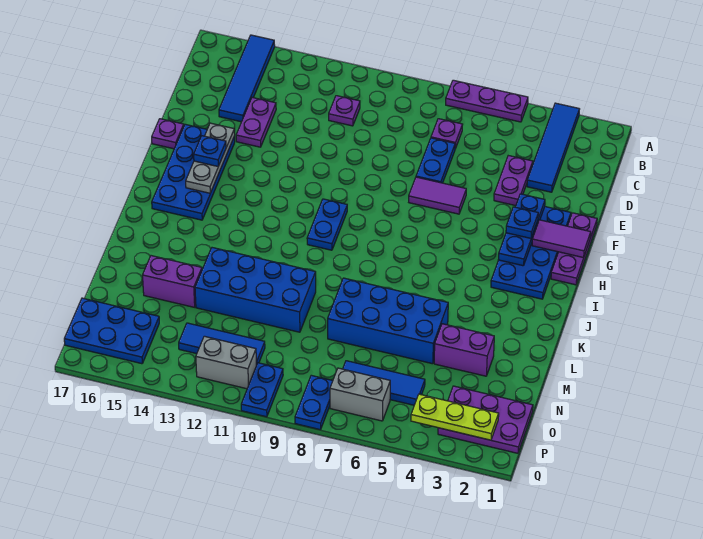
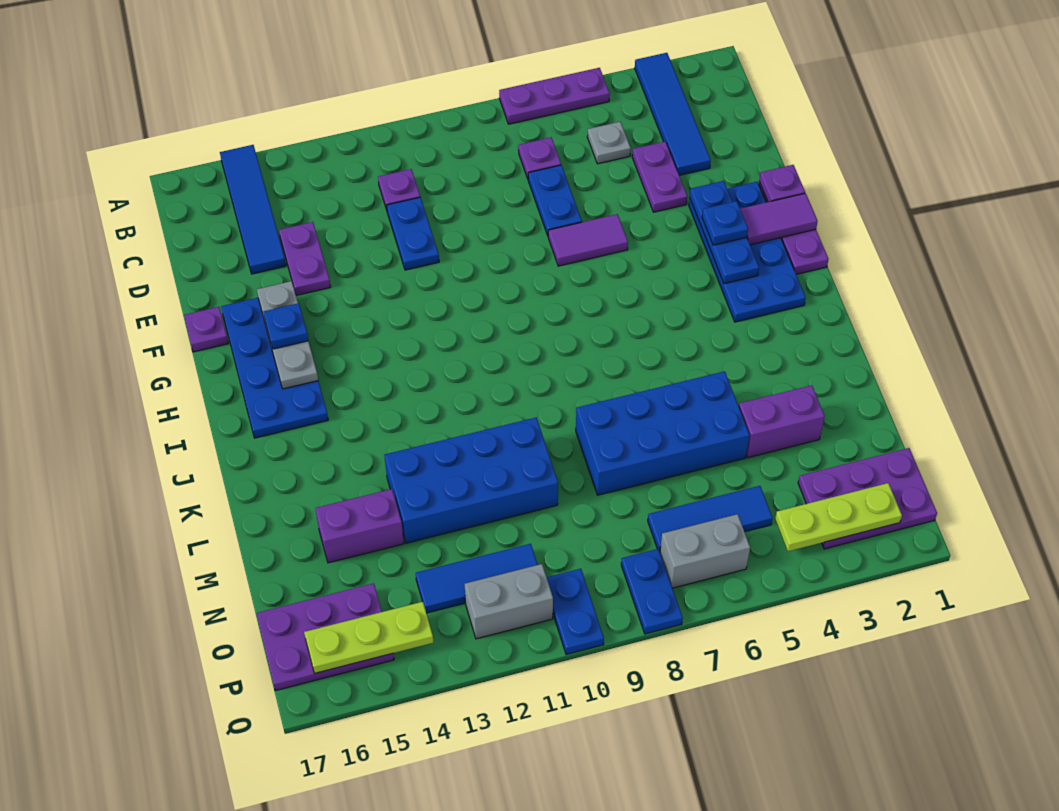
none -> grey 1x1 plate [587,122,631,164]
none -> purple 1x1 plate [759,165,805,202]
blue 1x2 plate [307,199,347,250] -> blue 1x2 plate moved to [387,197,439,270]
blue 2x3 plate [64,298,159,364] -> purple 2x3 plate [256,583,394,691]
none -> lime 1x3 plate [304,602,434,674]

